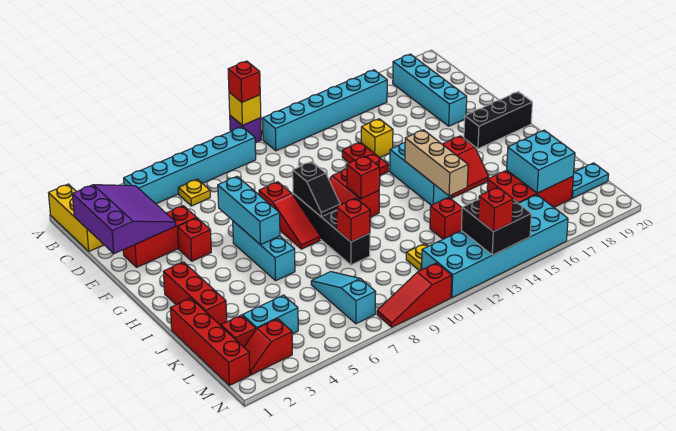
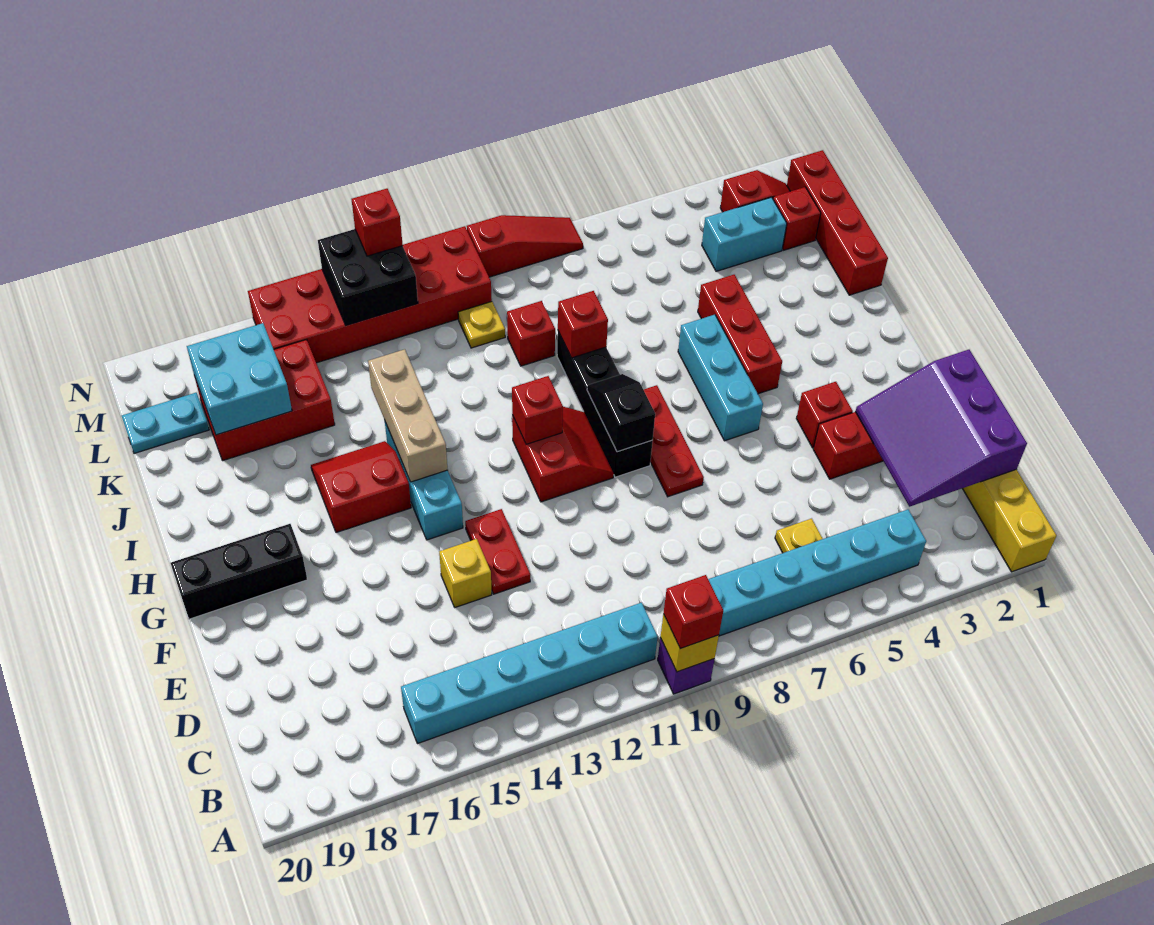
cyan 1x4 brick [393,54,467,126] -> none
cyan 1x3 brick [218,177,280,245] -> none
red 1x3 slope [259,182,320,249] -> red 1x3 plate [644,385,704,497]
red 1x3 brick [163,262,227,326] -> red 1x3 brick moved to [698,275,782,394]
cyan 1x3 slope [311,272,376,324] -> none
red 1x1 brick [430,197,462,239] -> red 1x1 brick moved to [507,301,555,366]
cyan 2x6 brick [422,195,568,298] -> red 2x6 brick [248,226,492,363]

